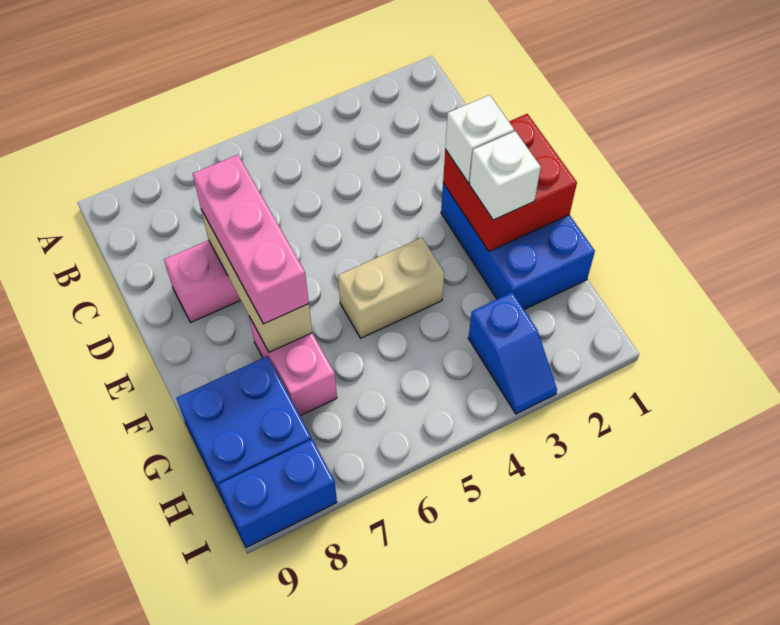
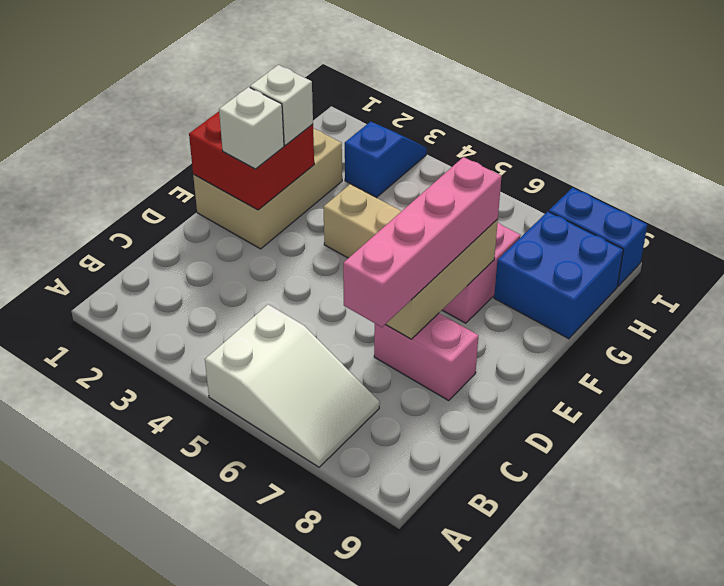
none -> white 2x3 slope [205,305,380,467]
pink 1x3 brick [193,155,309,324] -> pink 1x4 brick [343,157,502,327]
blue 2x3 brick [441,183,595,309] -> tan 2x3 brick [193,128,342,249]

